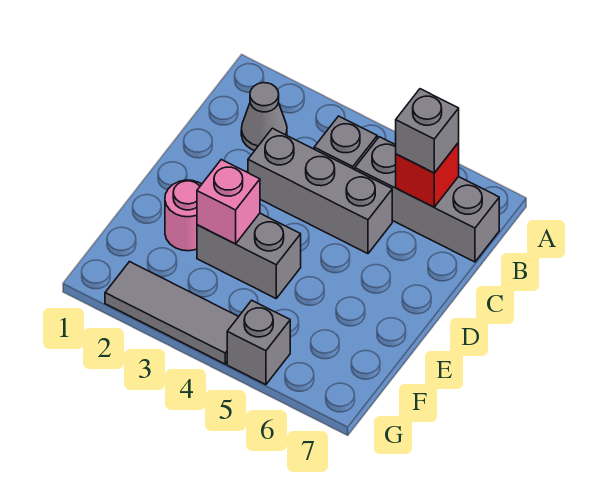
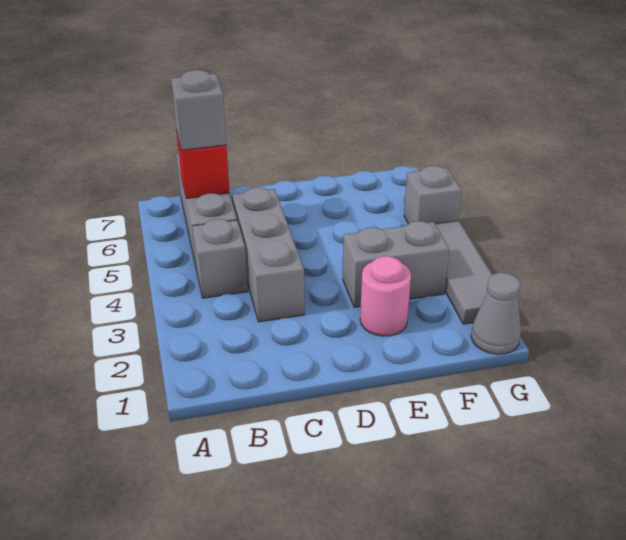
grey 1x1 cone [241,83,287,151] -> grey 1x1 cone moved to [471,273,521,354]
grey 1x2 brick [197,213,301,298] -> grey 1x2 brick turned to [343,221,449,308]
pink 1x1 brick [197,160,260,244] -> none

